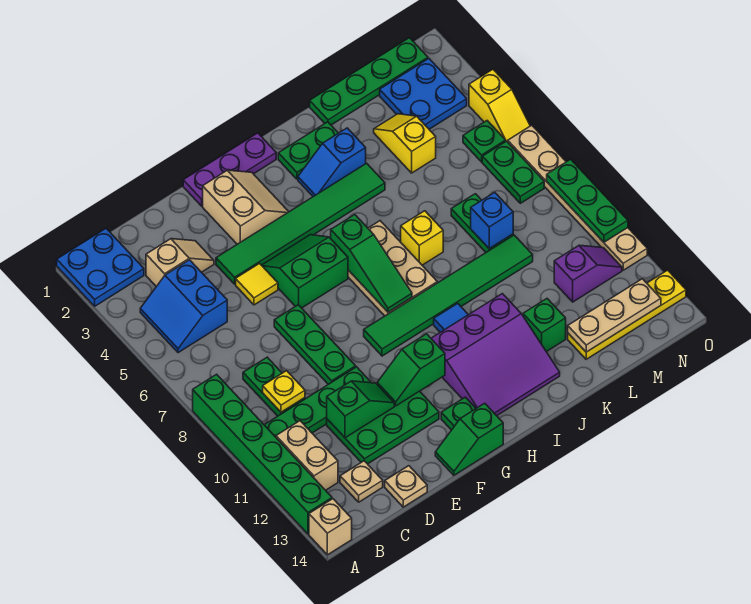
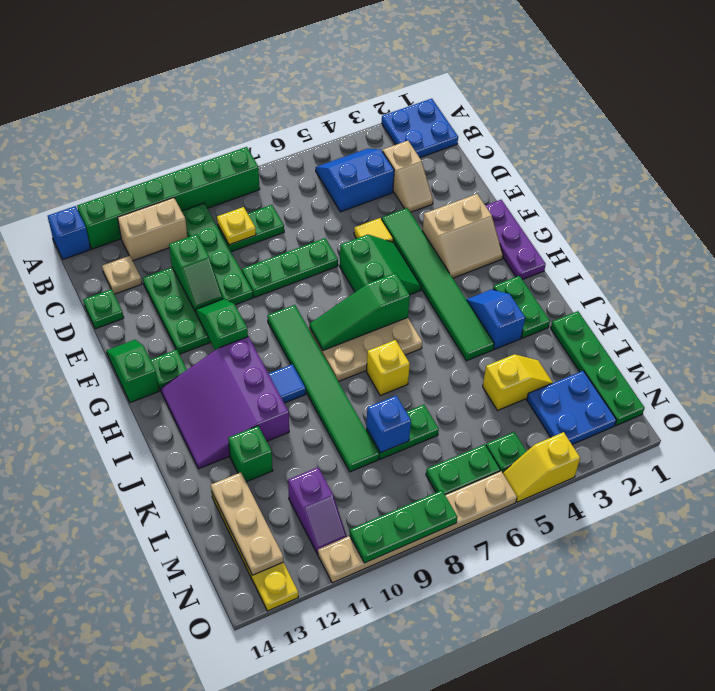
tan 1x1 brick [309,499,352,555] -> blue 1x1 brick [48,206,90,259]
tan 1x1 plate [385,466,427,507] -> green 1x1 plate [83,289,124,329]

